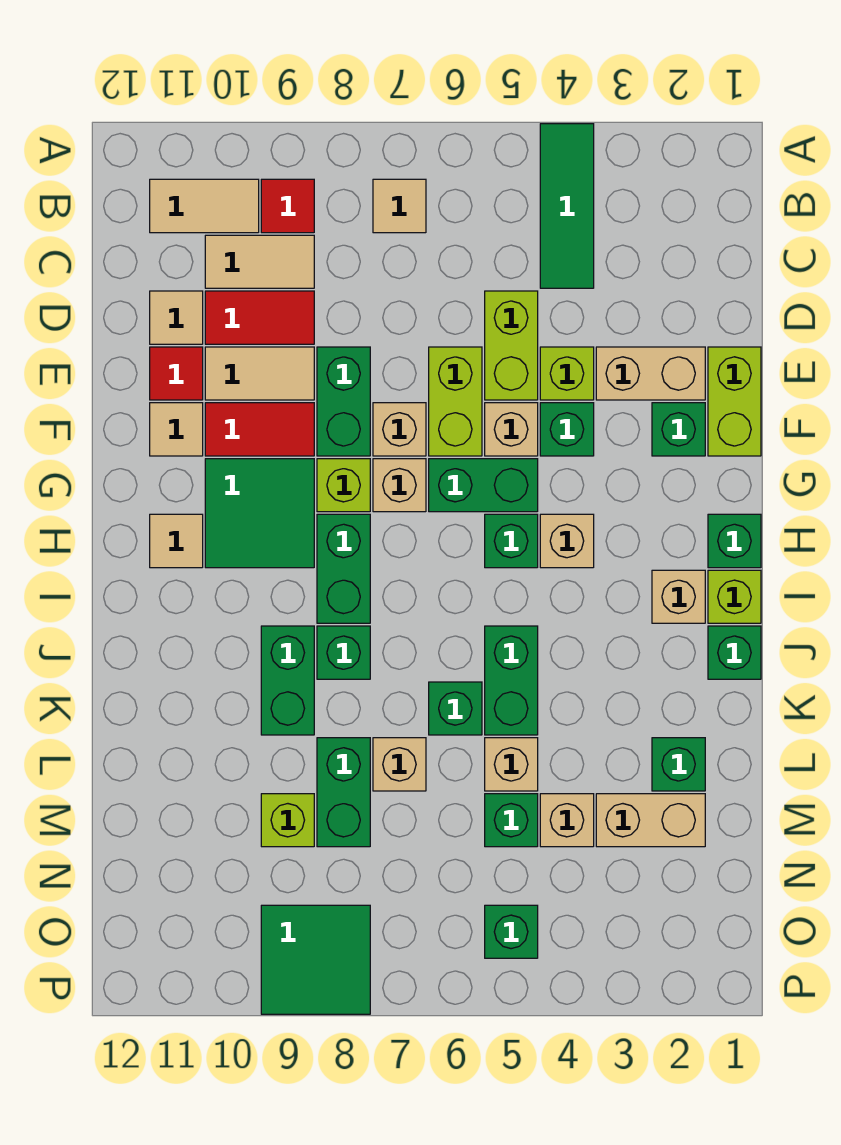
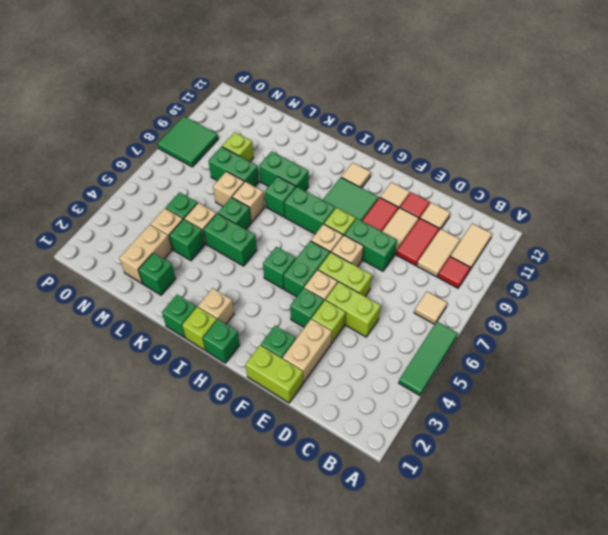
green 1x3 tile [540,124,594,288] -> green 1x3 tile turned to [399,322,458,396]
tan 1x1 brick [540,514,594,568] -> tan 1x1 brick moved to [232,182,264,222]
green 1x1 brick [485,905,538,958] -> green 1x1 brick moved to [169,219,205,260]

